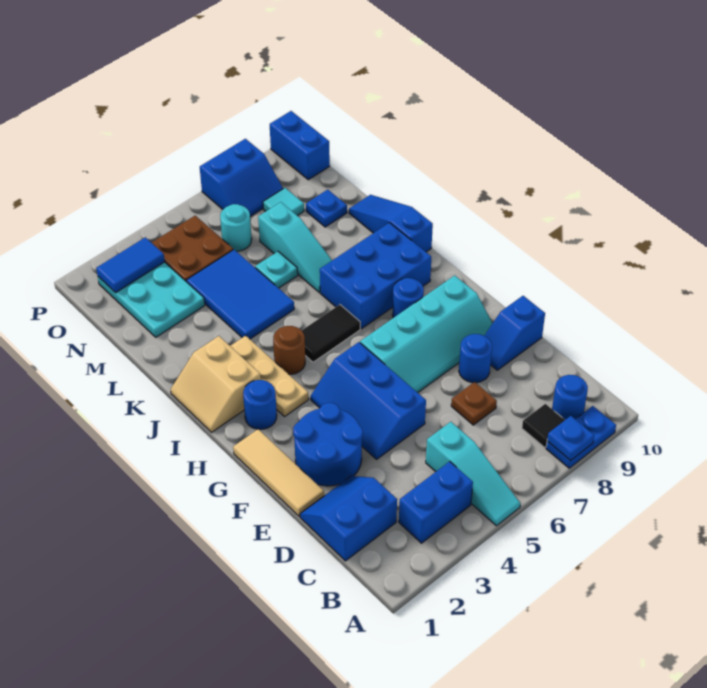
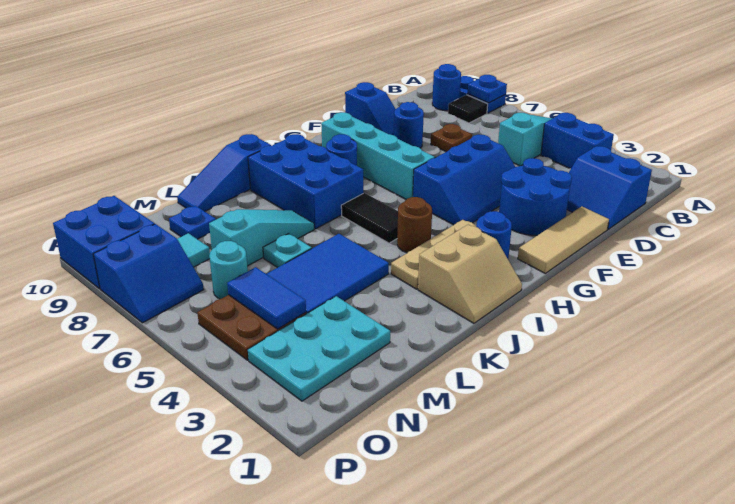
blue 1x2 tile [96,237,165,293] -> blue 1x2 tile moved to [227,267,306,329]
blue 2x2 slope [200,139,283,217] -> blue 2x2 slope turned to [93,224,204,323]
blue 1x2 brick [270,111,330,180] -> blue 2x2 brick [53,196,154,289]

